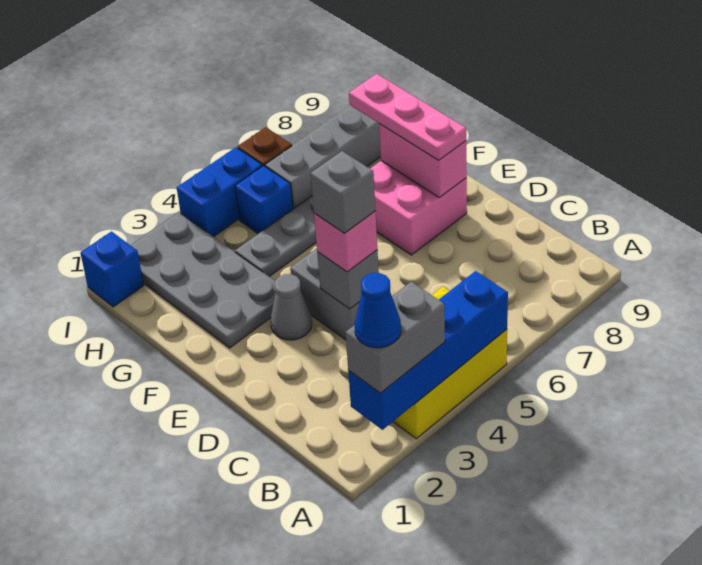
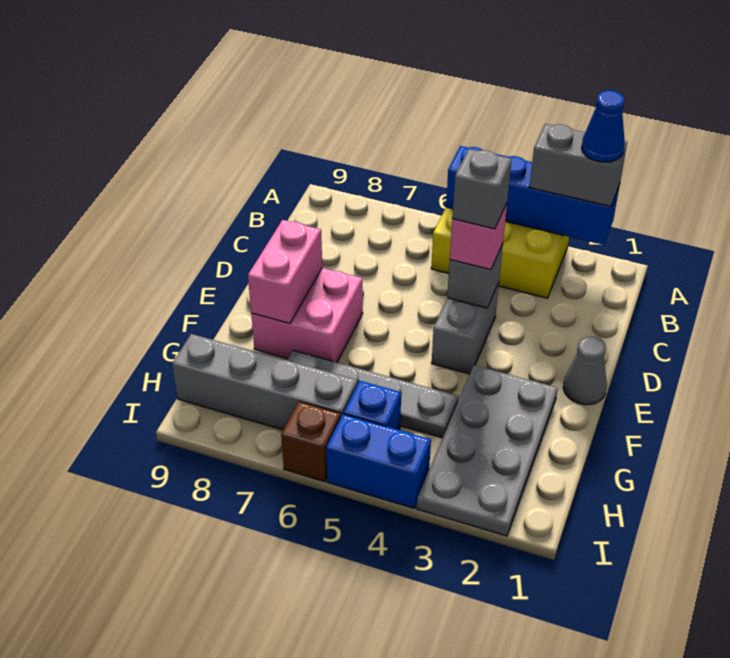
grey 1x1 cone [271,274,312,340] -> grey 1x1 cone moved to [563,336,607,405]
pink 1x3 plate [349,74,466,160] -> none
blue 1x1 brick [81,231,144,307] -> none

